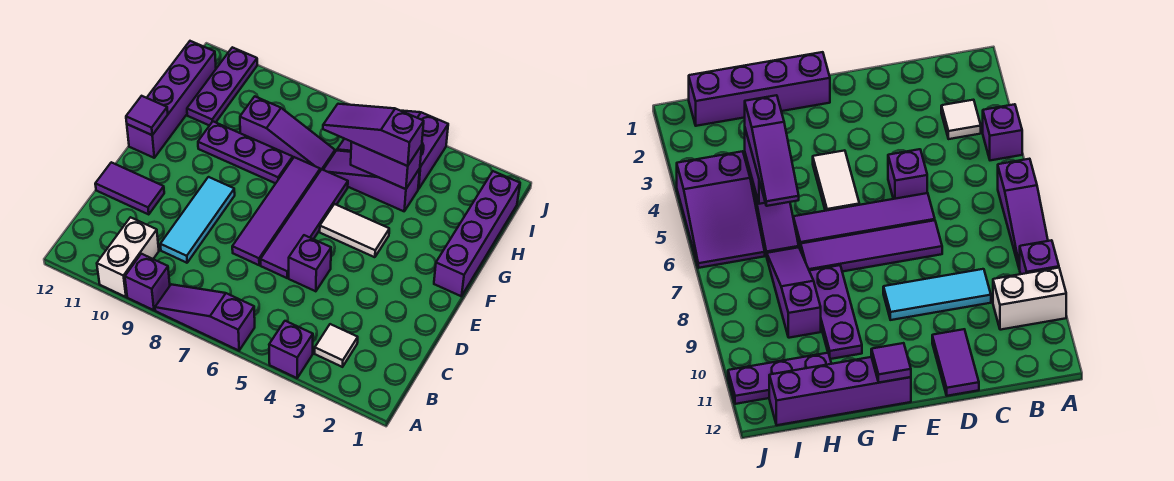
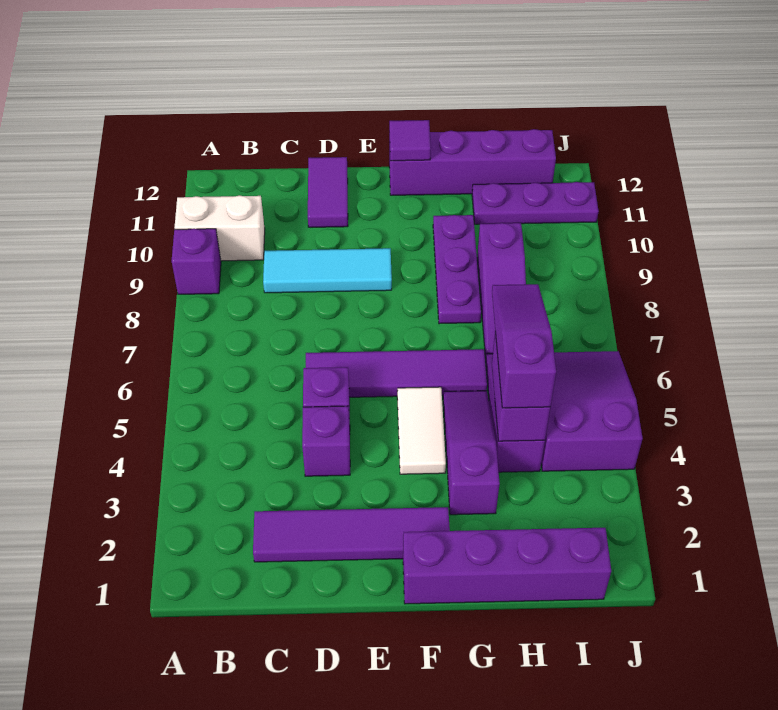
purple 1x1 brick [269,321,313,378] -> purple 1x1 brick moved to [302,406,350,476]
purple 1x3 slope [155,284,255,351] -> purple 1x3 slope moved to [443,391,500,515]
white 1x1 tile [315,324,358,367] -> none
purple 1x4 tile [232,157,320,265] -> purple 1x4 tile moved to [253,507,450,562]

